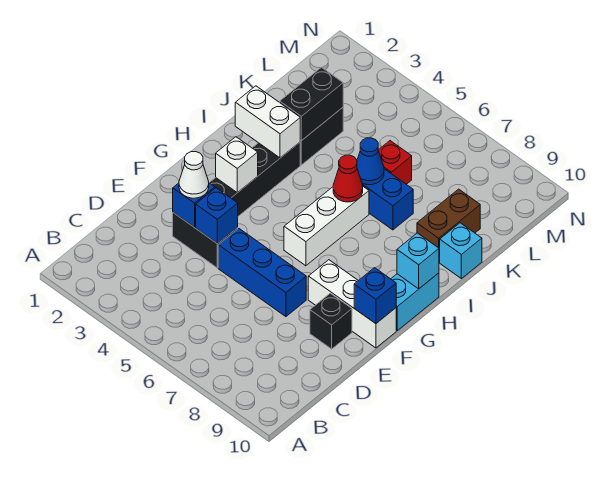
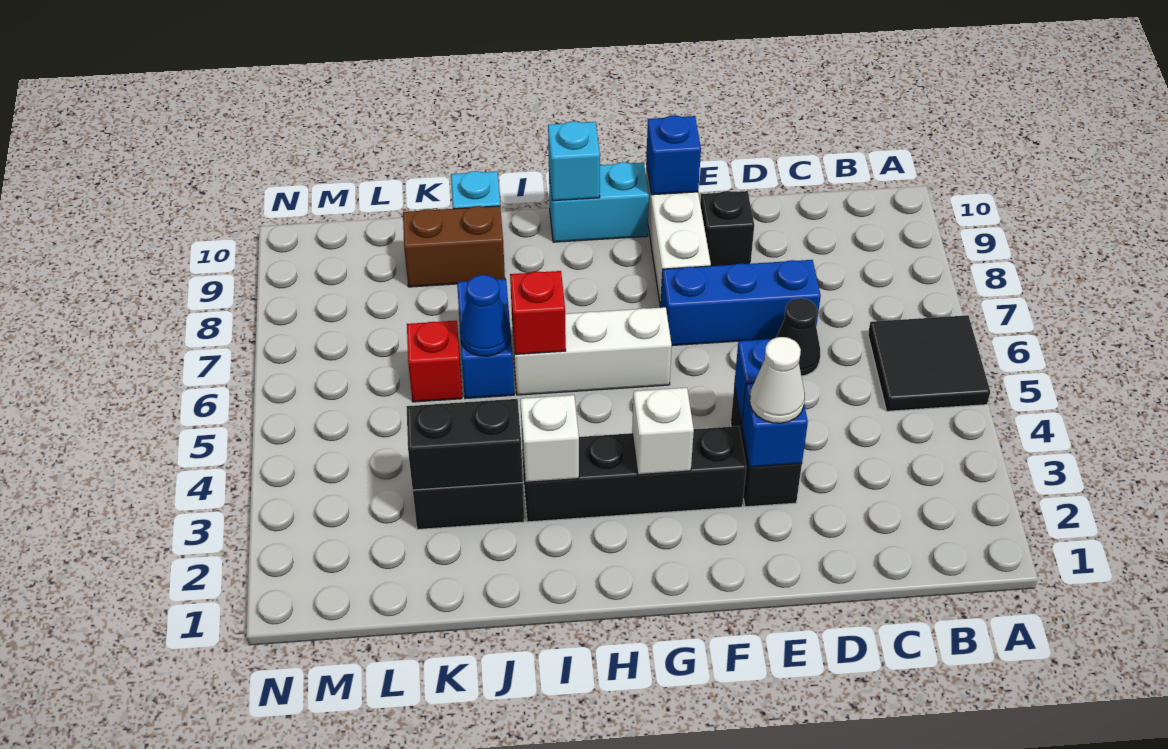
none -> black 2x2 tile [868,315,990,411]
none -> black 1x1 cone [777,298,820,376]
blue 1x3 brick [218,229,306,317] -> blue 1x3 brick turned to [661,260,821,346]
white 1x2 brick [235,86,300,158] -> white 1x1 brick [520,395,579,482]
red 1x1 cone [333,155,363,202] -> red 1x1 brick [510,271,566,354]

